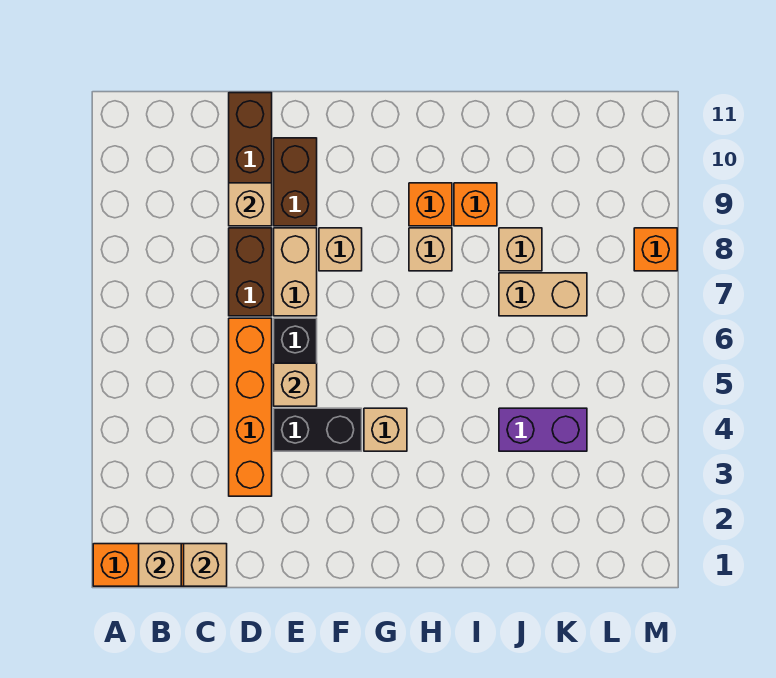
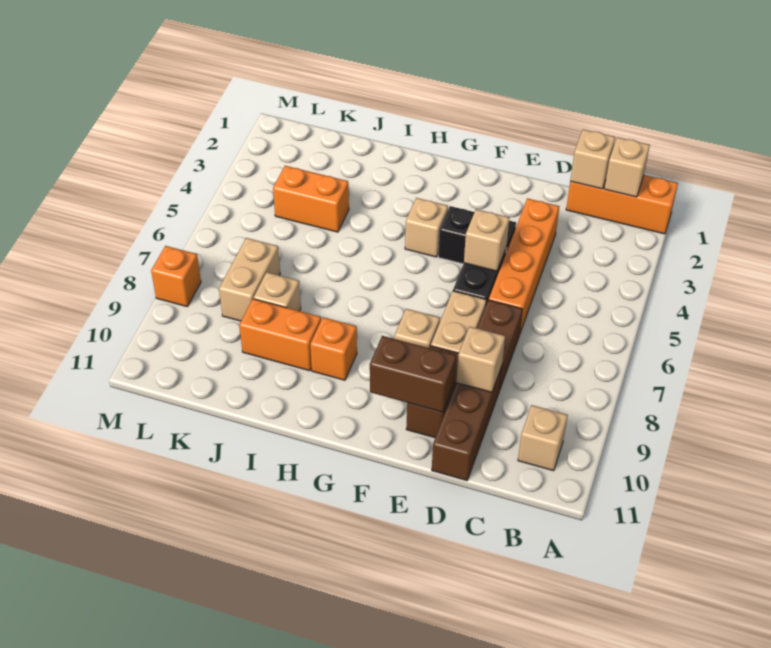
none -> brown 1x2 brick [370,336,456,412]
tan 1x1 brick [409,228,452,271] -> tan 1x1 brick moved to [518,405,568,471]
orange 1x1 brick [454,183,497,226] -> orange 1x2 brick [239,299,321,371]
purple 1x2 brick [499,408,587,451] -> orange 1x2 brick [273,166,349,232]
tan 1x2 brick [499,273,587,316] -> tan 1x2 brick turned to [219,238,280,321]

